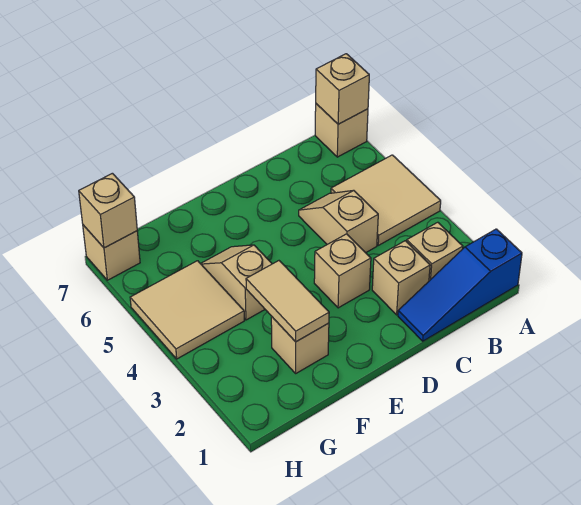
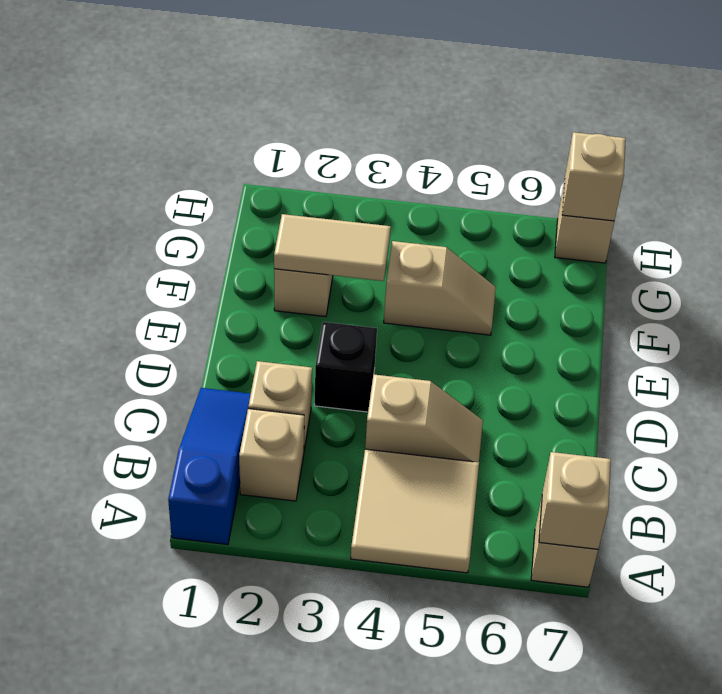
tan 1x1 brick [314,234,371,308] -> black 1x1 brick [314,322,377,412]
tan 2x2 tile [130,261,244,359] -> none

